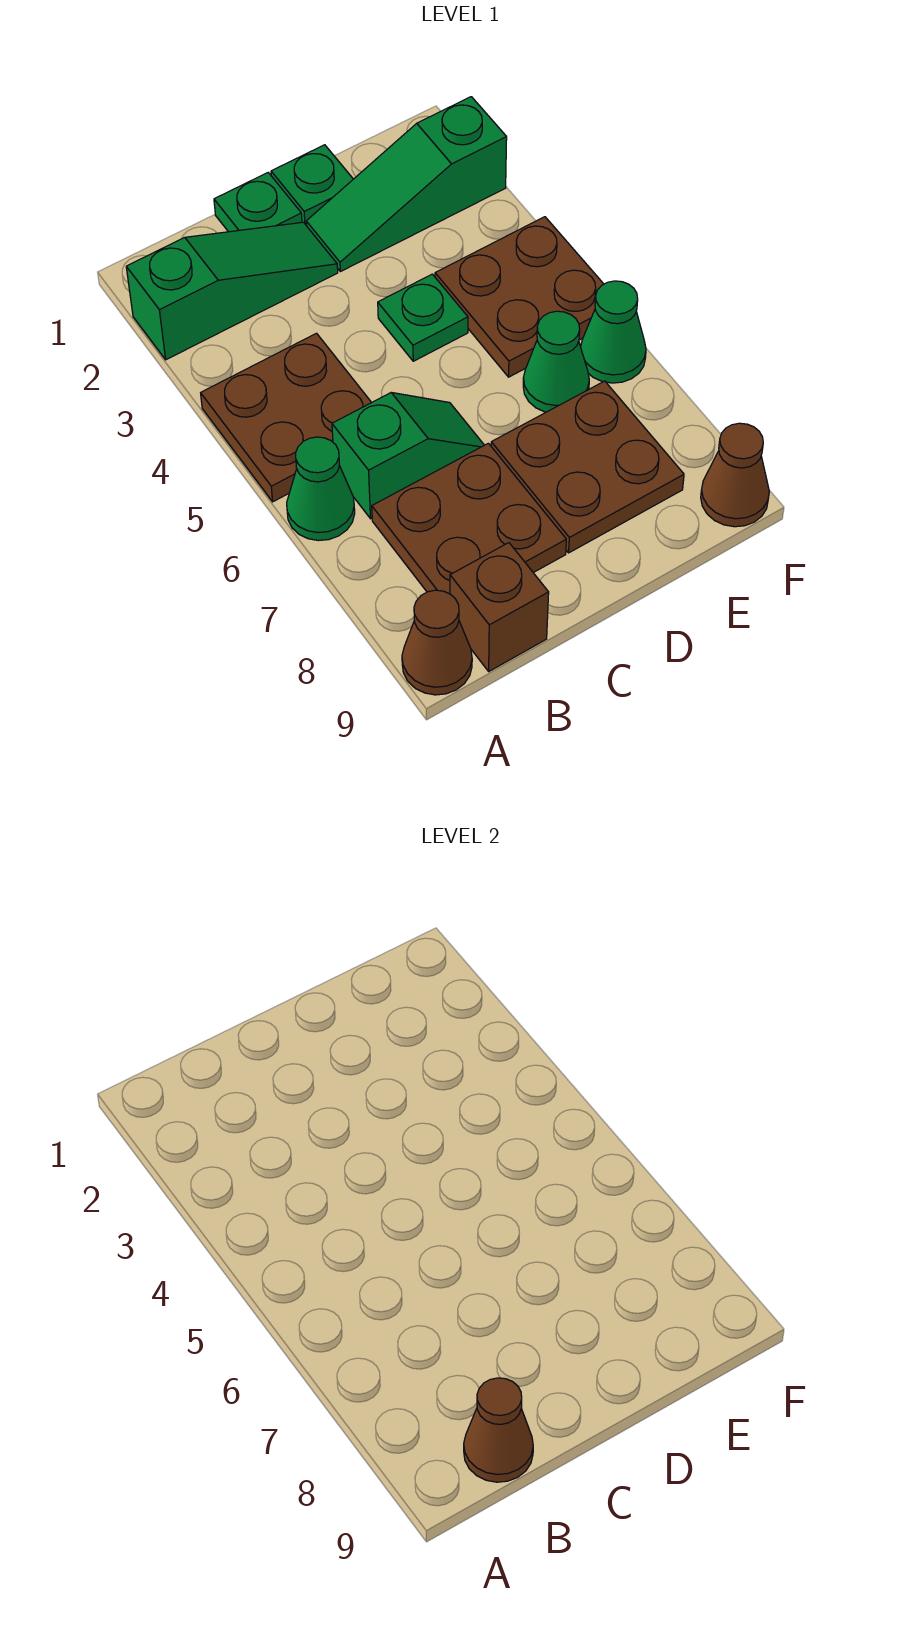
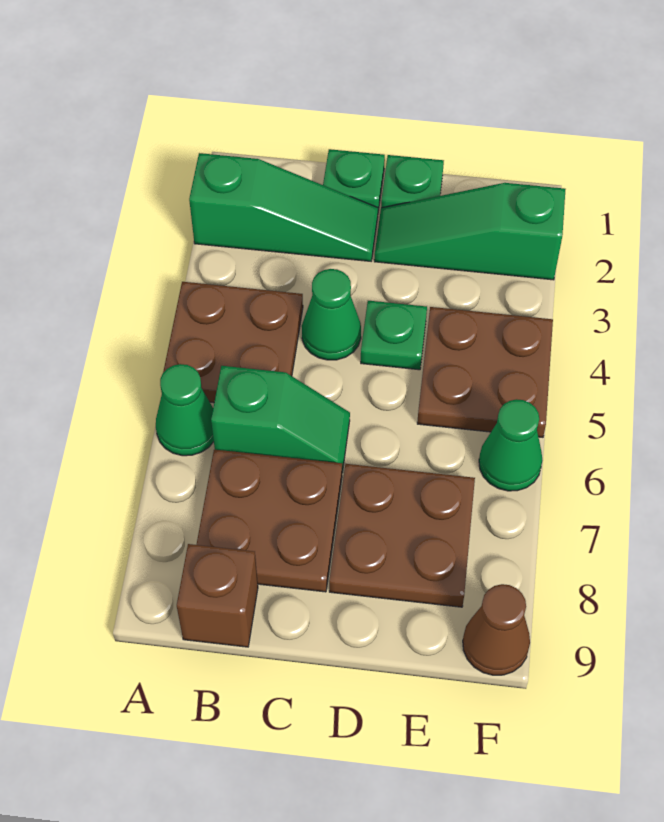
brown 1x1 cone [402,590,472,695] -> none
brown 1x1 cone [464,1378,533,1482] -> none
green 1x1 cone [523,311,589,412] -> green 1x1 cone moved to [302,269,361,360]

